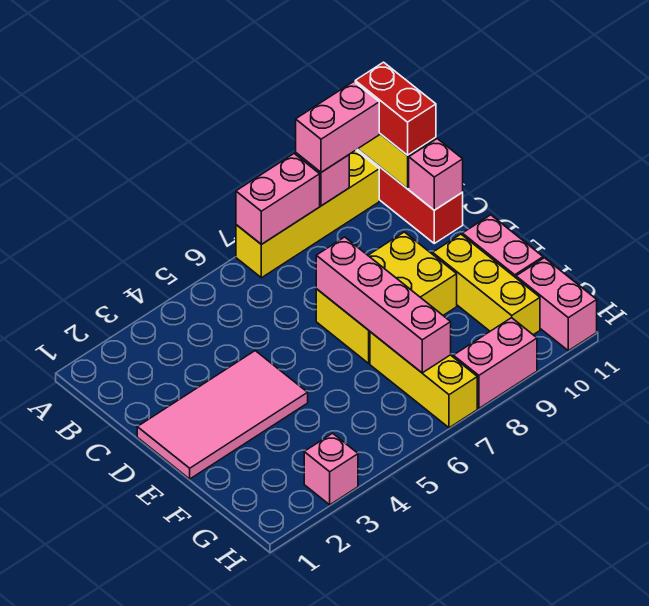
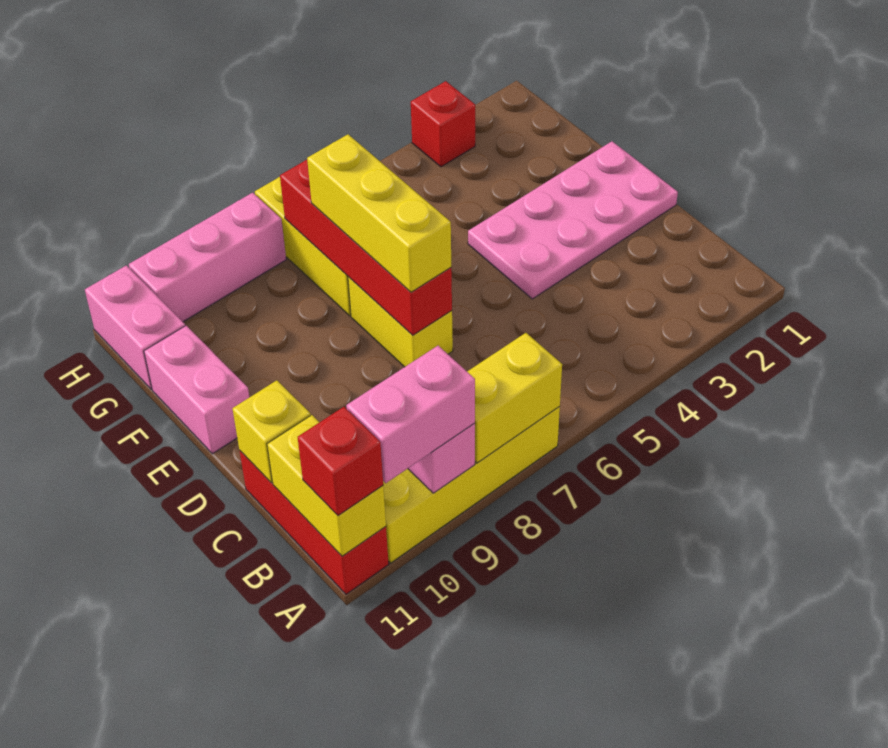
pink 1x2 brick [236,154,320,244] -> yellow 1x2 brick [467,333,562,463]
red 1x2 brick [355,62,436,155] -> red 1x1 brick [298,407,383,516]
pink 1x1 brick [409,139,463,210] -> yellow 1x1 brick [232,380,310,483]
pink 2x4 tile [137,351,308,479] -> pink 2x4 plate [468,141,678,299]
yellow 2x3 brick [316,232,457,363] -> yellow 1x2 brick [348,277,453,367]
pink 1x4 brick [316,237,451,373] -> red 1x4 brick [280,160,452,335]
yellow 1x3 brick [433,234,540,335] -> yellow 1x3 brick moved to [307,134,451,292]
pink 1x1 brick [304,433,358,505] -> red 1x1 brick [411,81,475,167]
pink 1x2 brick [453,318,537,408] -> pink 1x3 brick [129,193,286,322]

